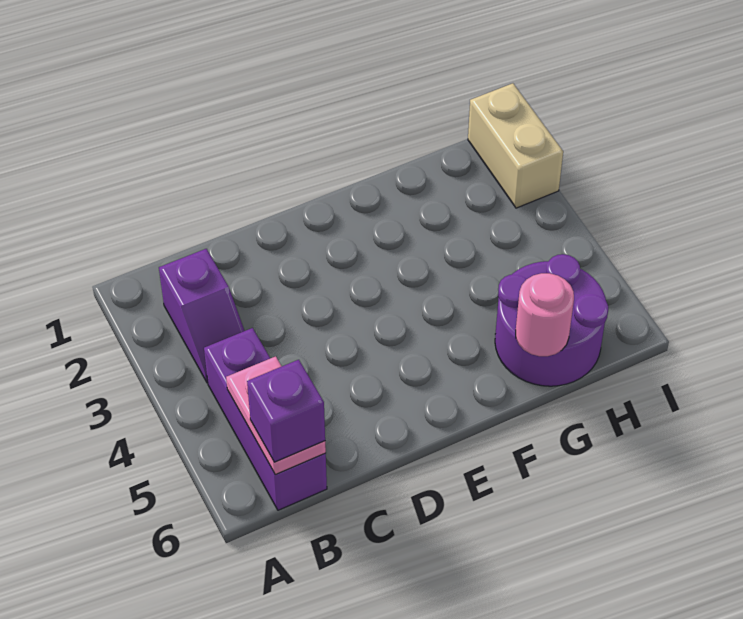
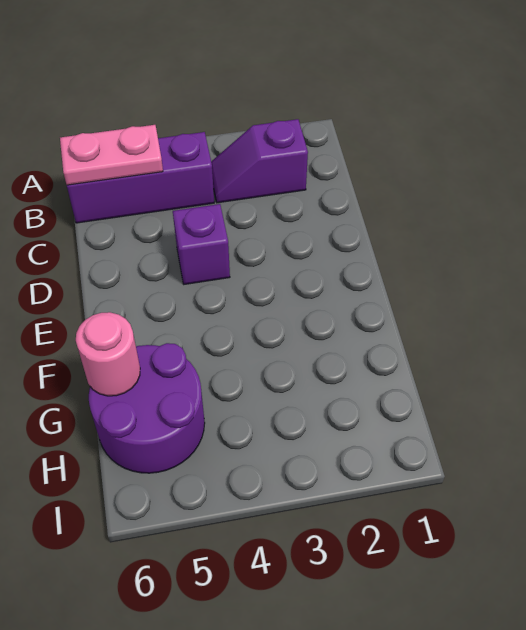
purple 1x1 brick [247,360,325,462] -> purple 1x1 brick moved to [173,204,230,284]
tan 1x2 brick [468,83,563,208] -> none

